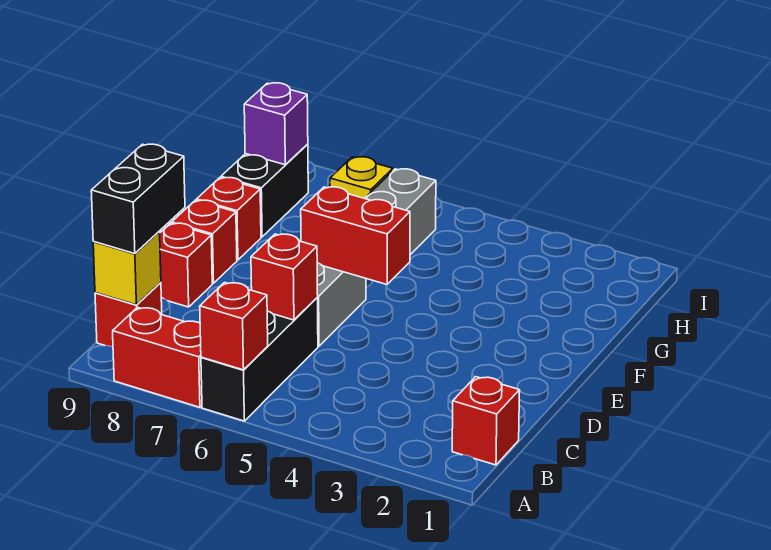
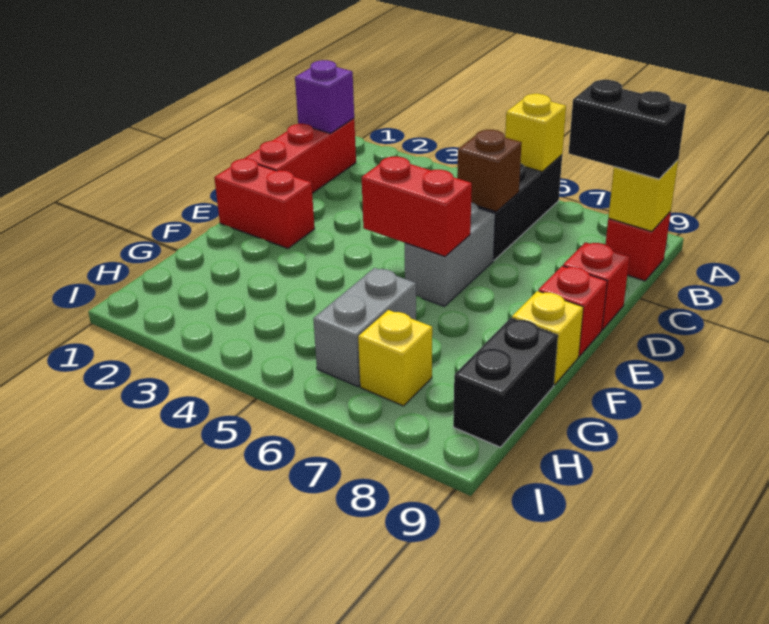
red 1x1 brick [200,282,268,370] -> yellow 1x1 brick [505,94,566,172]
red 1x2 brick [113,307,202,407] -> red 1x2 brick moved to [214,159,315,248]
red 1x1 brick [452,377,520,465] -> red 1x3 brick [244,118,356,193]
black 1x2 brick [91,144,185,254] -> black 1x2 brick turned to [569,80,686,179]
red 1x1 brick [251,234,318,320] -> brown 1x1 brick [457,130,522,212]
red 1x1 brick [197,178,261,260] -> yellow 1x1 brick [512,291,583,385]
purple 1x1 brick [244,83,308,165] -> purple 1x1 brick moved to [295,60,354,133]

